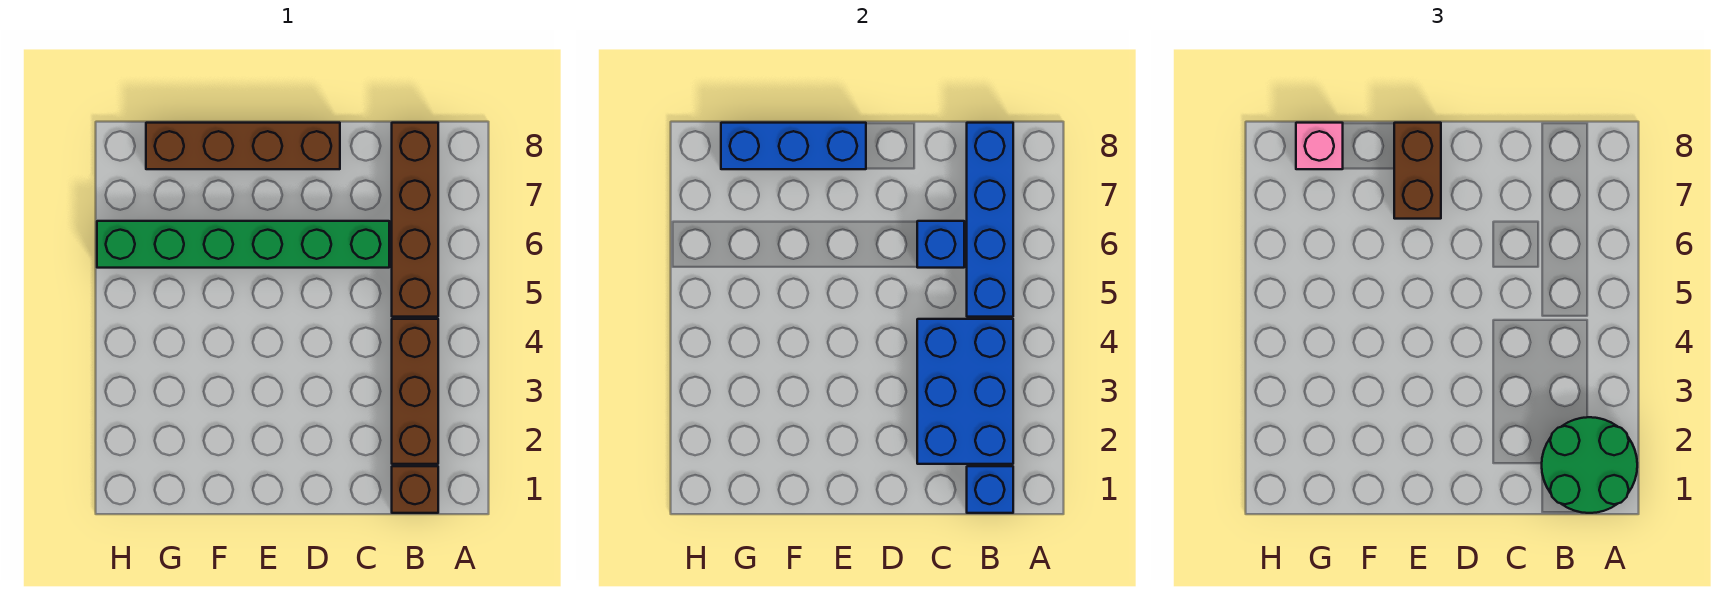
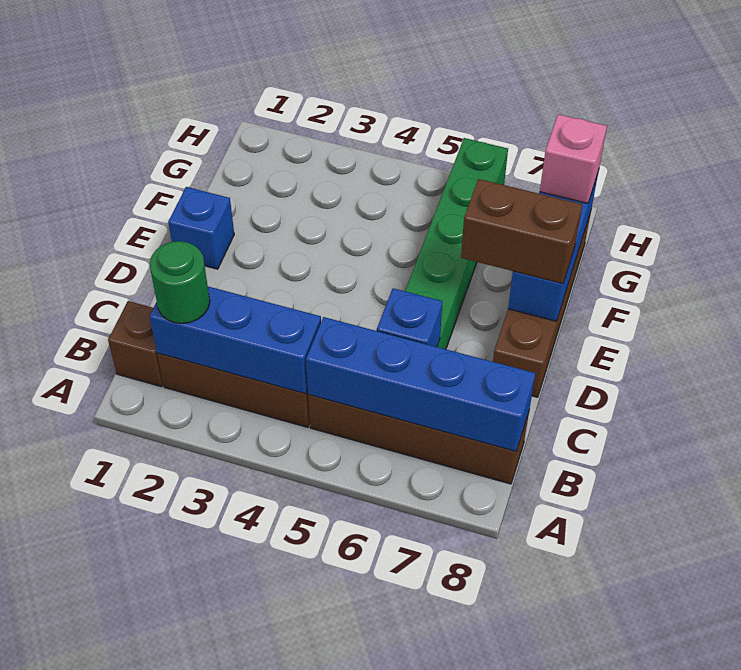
green 2x2 round brick [1542,417,1637,513] -> green 1x1 round brick [150,241,210,324]
blue 1x1 brick [967,466,1013,513] -> blue 1x1 brick moved to [168,187,234,269]
blue 2x3 brick [917,319,1013,464] -> blue 1x3 brick [150,287,321,394]

